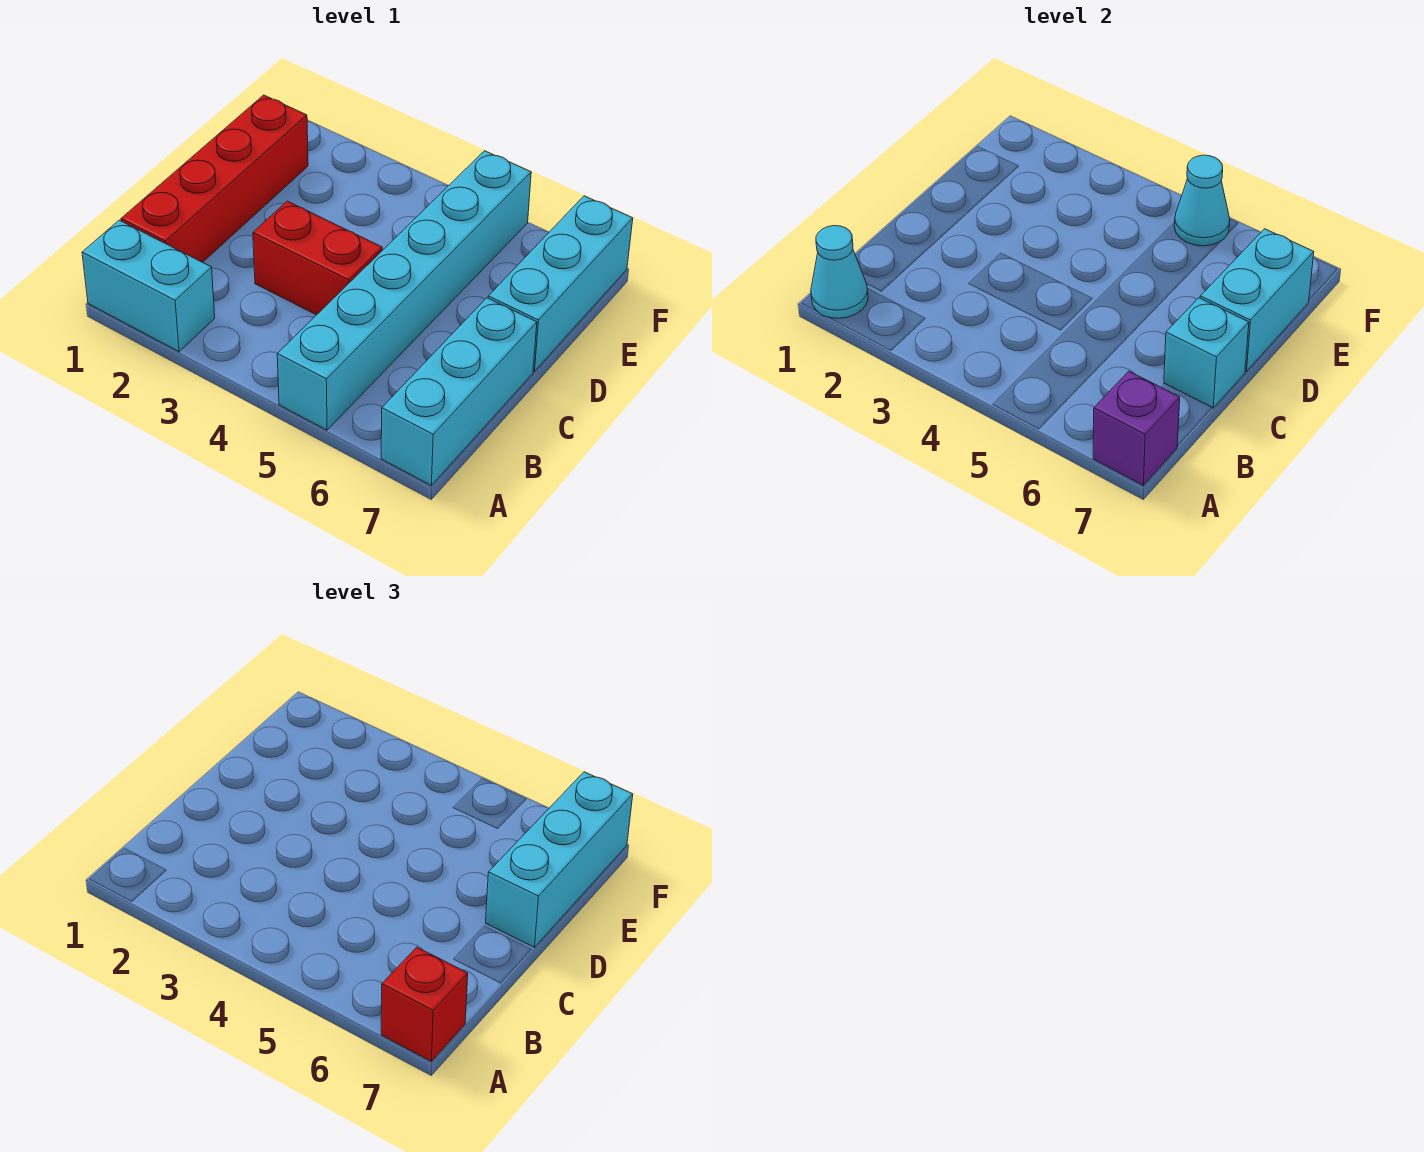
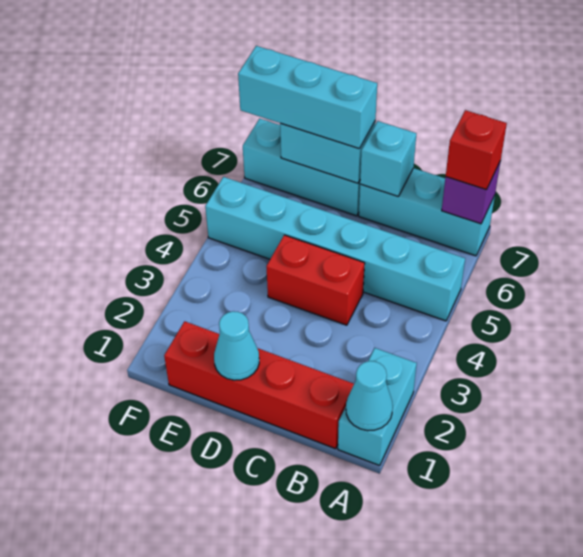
red 1x2 brick [253,201,382,315] -> red 1x2 brick turned to [266,235,365,325]
cyan 1x1 cone [1174,155,1230,246] -> cyan 1x1 cone moved to [214,311,259,380]

